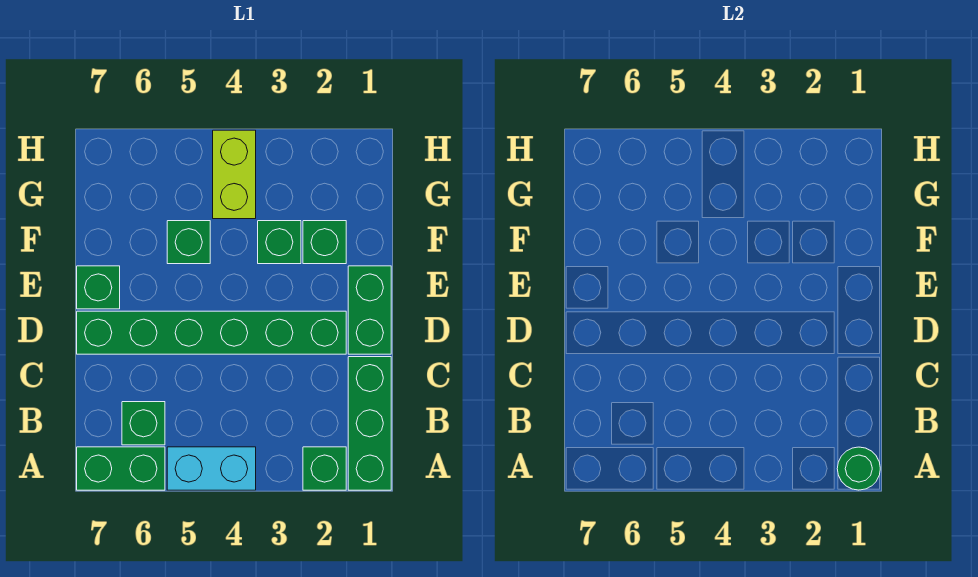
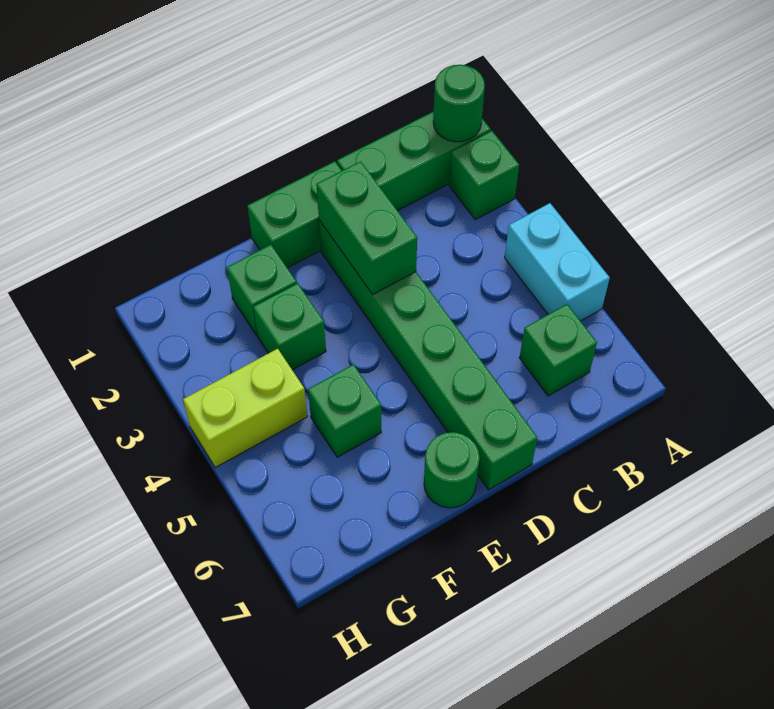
green 1x2 brick [77,447,165,490] -> green 1x2 brick moved to [316,161,417,294]
green 1x1 brick [77,266,120,309] -> green 1x1 round brick [424,432,480,508]

